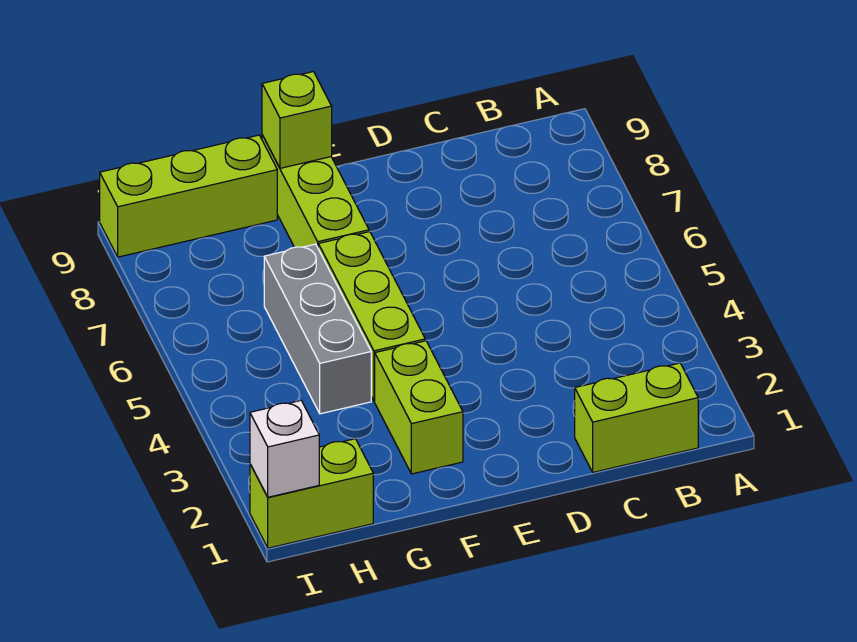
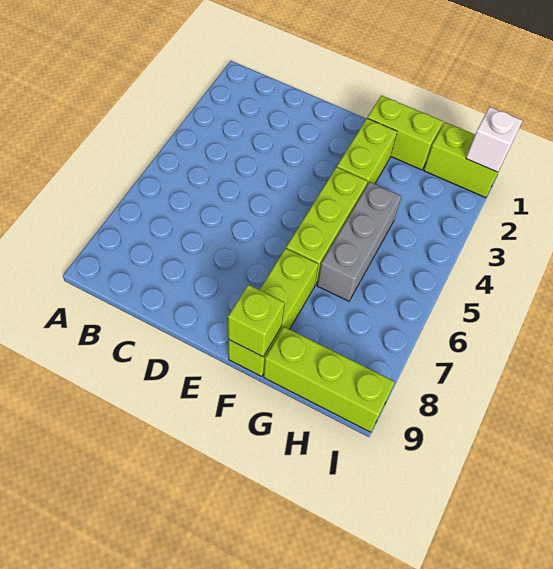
lime 1x2 brick [575,363,698,472] -> lime 1x2 brick moved to [367,95,443,170]

